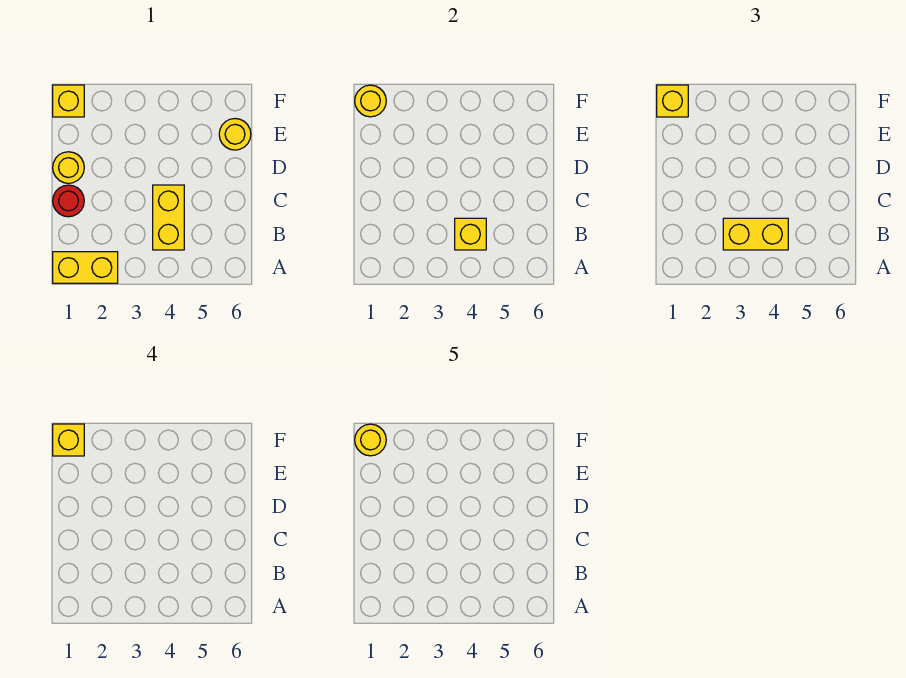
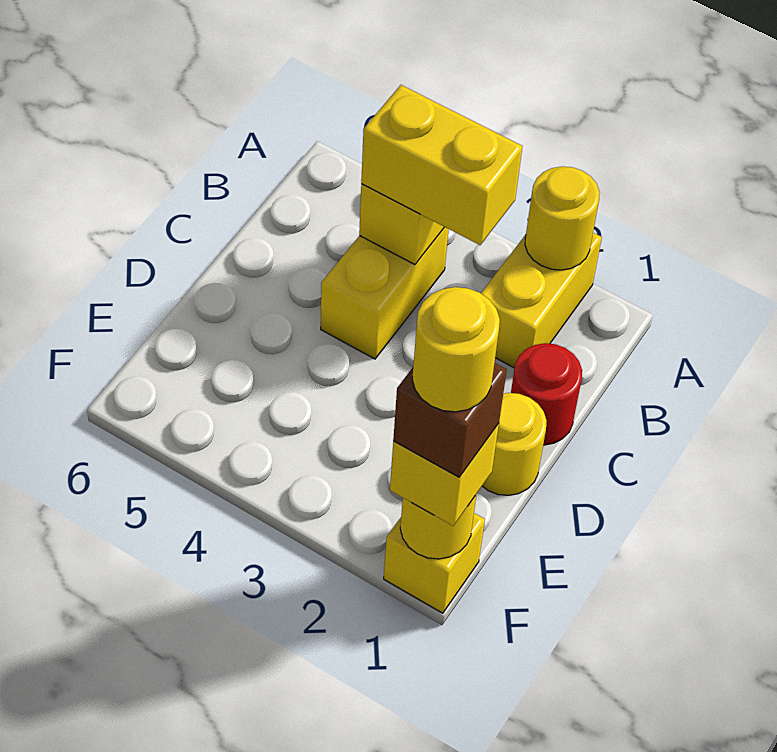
yellow 1x2 brick [53,252,118,283] -> yellow 1x2 brick turned to [481,233,602,368]
yellow 1x1 round brick [219,119,251,150] -> yellow 1x1 round brick moved to [525,166,600,270]
yellow 1x1 brick [53,424,84,456] -> brown 1x1 brick [393,363,507,477]

